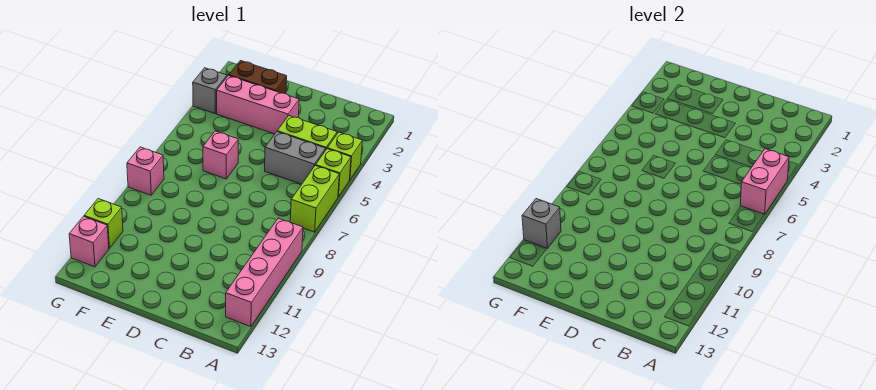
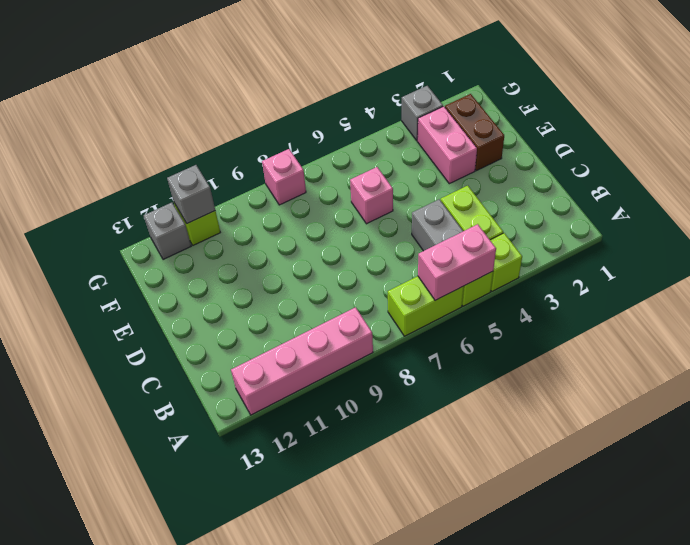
pink 1x3 brick [217,76,299,134] -> pink 1x2 brick [417,106,477,184]
pink 1x1 brick [69,216,109,267] -> grey 1x1 brick [144,203,191,260]

